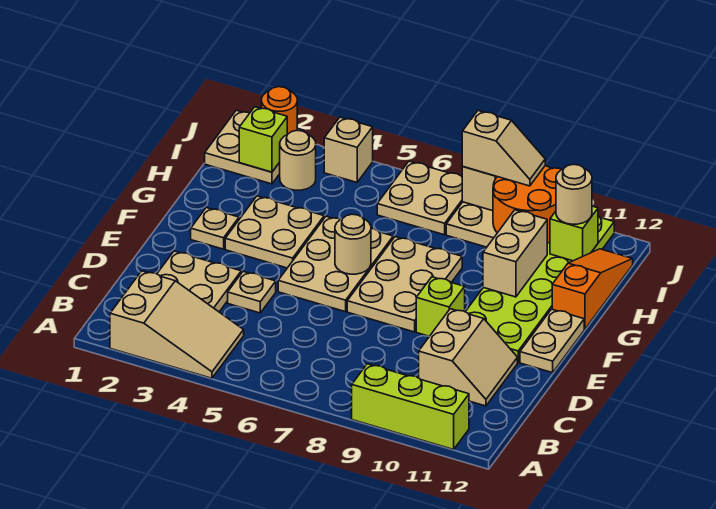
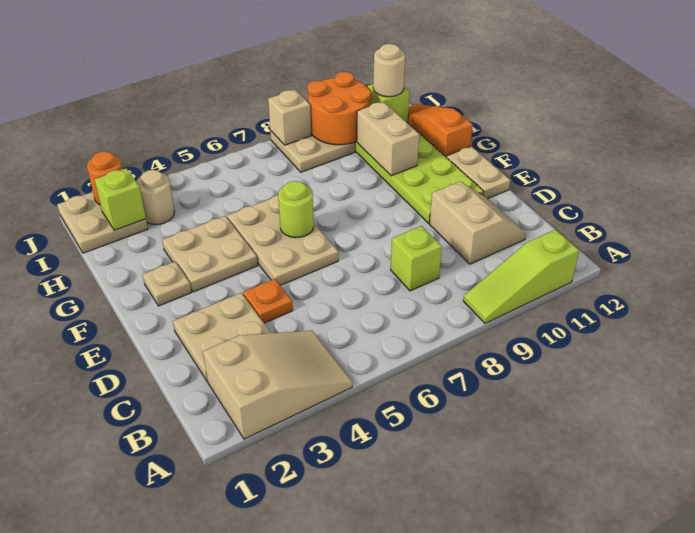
lime 1x3 brick [352,364,469,449] -> lime 1x3 slope [463,229,579,323]
tan 1x1 plate [228,271,276,313] -> orange 1x1 plate [243,279,293,323]
tan 2x3 plate [347,237,462,332] -> none
lime 1x1 brick [416,277,465,336] -> lime 1x1 brick moved to [391,226,442,291]
tan 1x1 round brick [335,214,371,274] -> lime 1x1 round brick [278,181,314,238]
tan 2x2 plate [377,161,462,235] -> none
tan 1x1 brick [324,117,373,182] -> none
tan 1x2 slope [462,111,545,186] -> none

